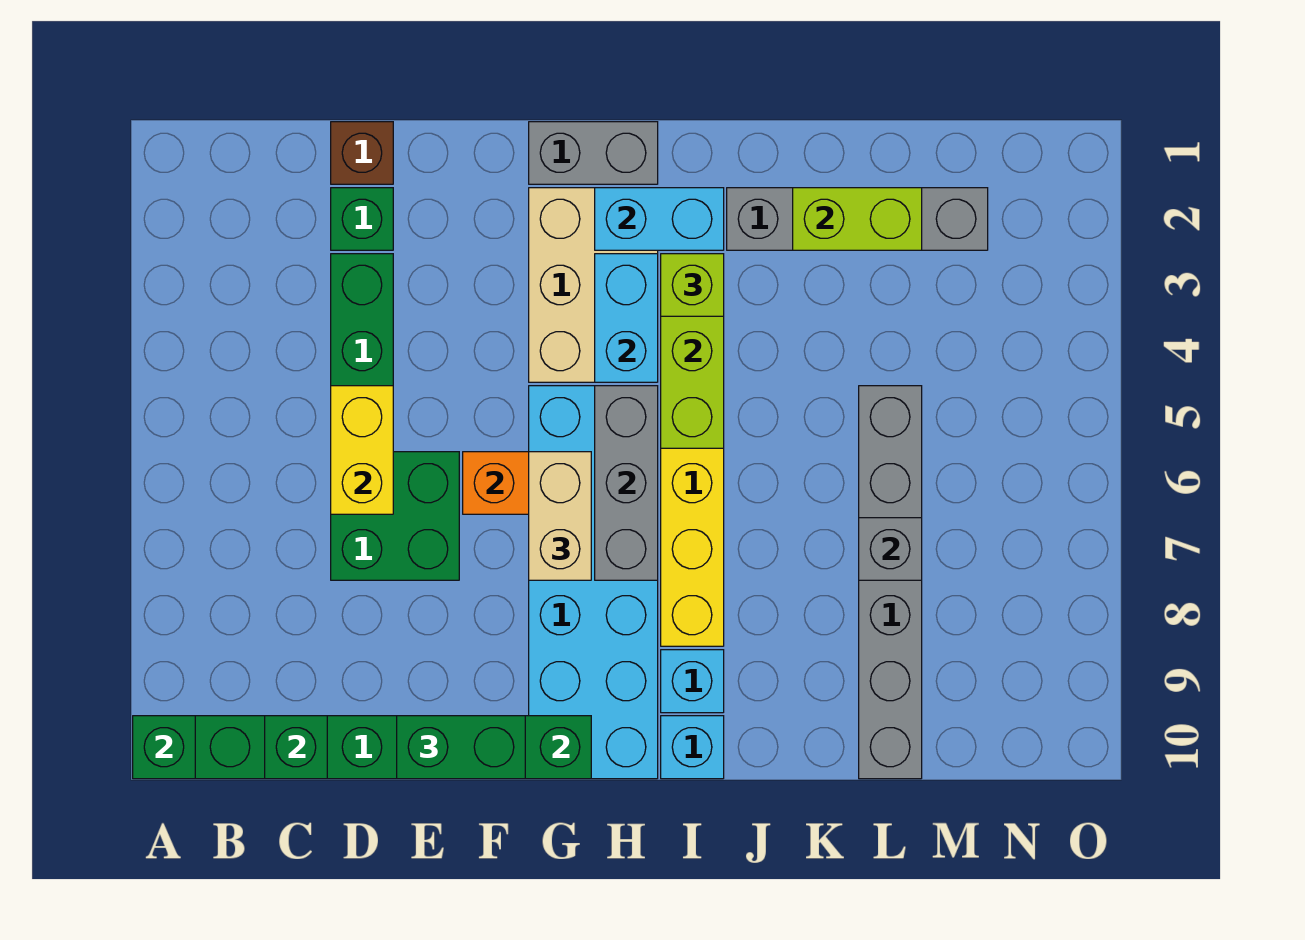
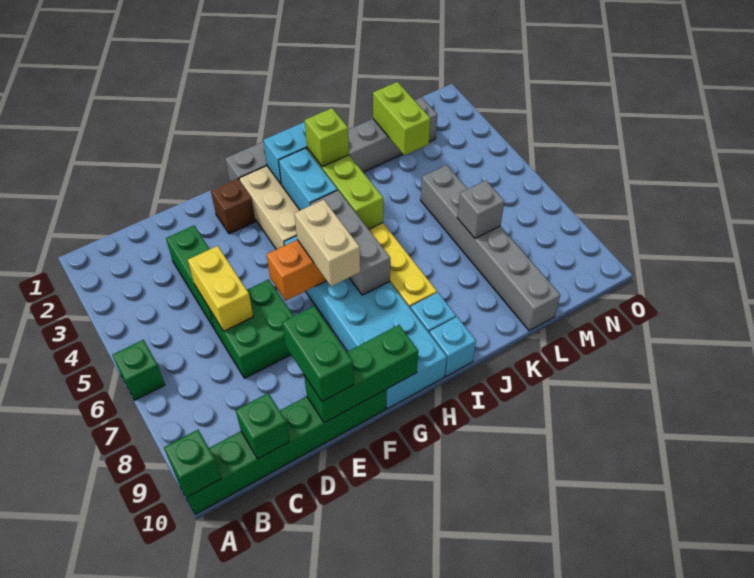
brown 1x1 brick [331,122,393,184] -> brown 1x1 brick moved to [211,179,255,234]
green 1x1 brick [331,188,393,250] -> green 1x1 brick moved to [112,340,165,400]
green 1x2 brick [397,716,525,779] -> green 1x2 brick turned to [282,306,354,401]
lime 1x2 brick [793,188,922,250] -> lime 1x2 brick turned to [373,82,430,155]

